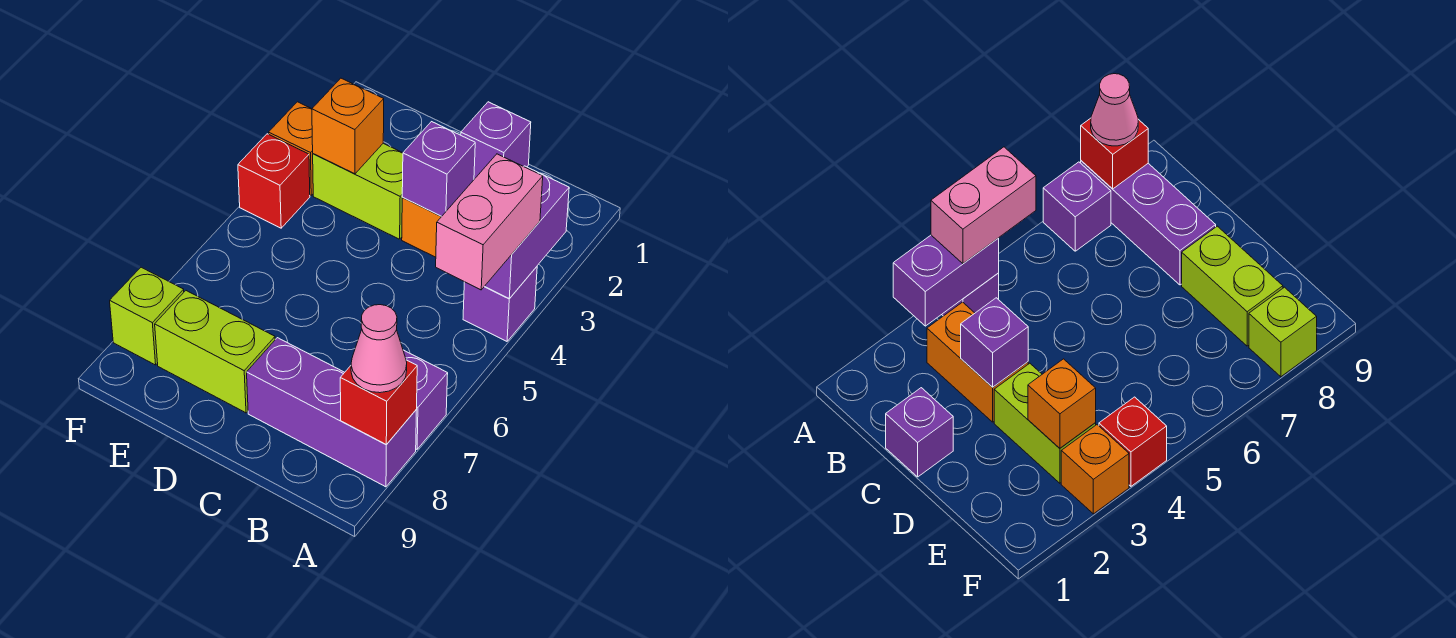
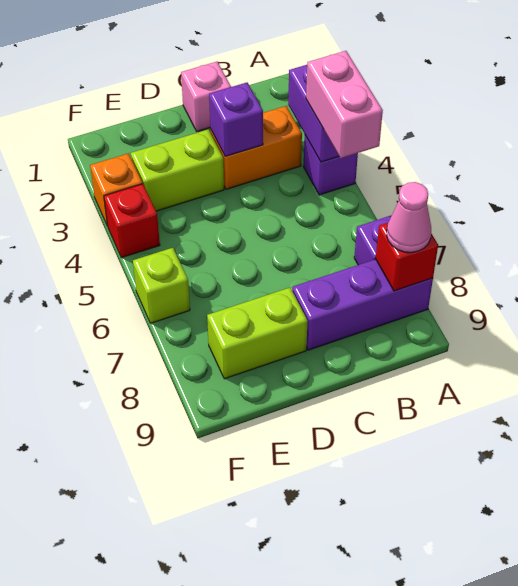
purple 1x1 brick [461,102,531,179] -> pink 1x1 brick [181,62,231,131]
orange 1x1 brick [312,78,384,174] -> none
lime 1x1 brick [110,267,184,365] -> lime 1x1 brick moved to [133,248,190,323]

